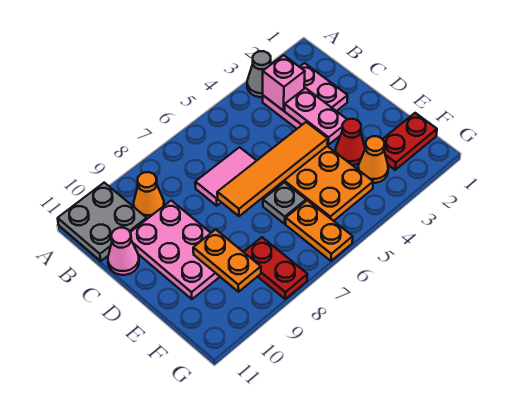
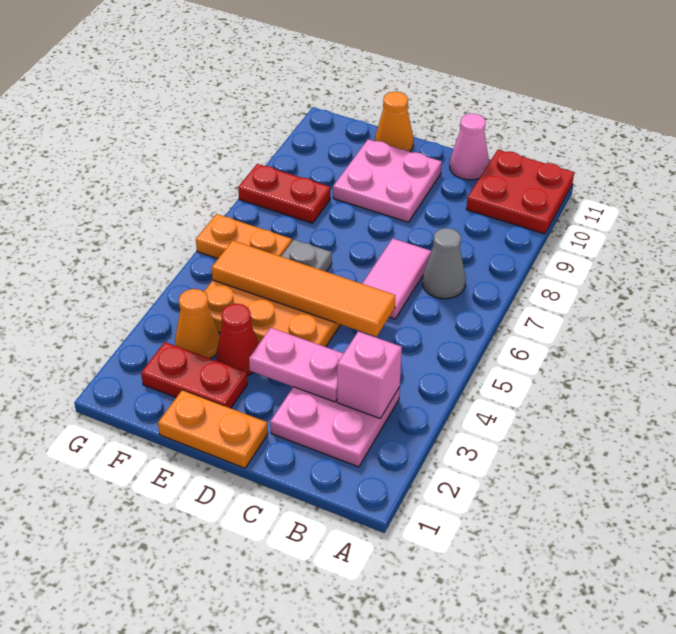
grey 1x1 cone [247,51,271,97] -> grey 1x1 cone moved to [423,228,466,299]
grey 2x2 plate [58,183,147,261] -> red 2x2 plate [466,150,574,234]
orange 1x1 cone [134,172,164,219] -> orange 1x1 cone moved to [375,92,413,152]
pink 2x3 plate [130,201,220,299] -> pink 2x2 plate [333,139,442,222]
orange 1x4 tile [217,122,328,216] -> orange 1x4 tile turned to [211,241,395,337]
orange 1x2 plate [193,230,261,292] -> orange 1x2 plate moved to [158,390,268,468]
red 1x2 plate [383,113,437,170] -> red 1x2 plate turned to [141,342,248,408]

